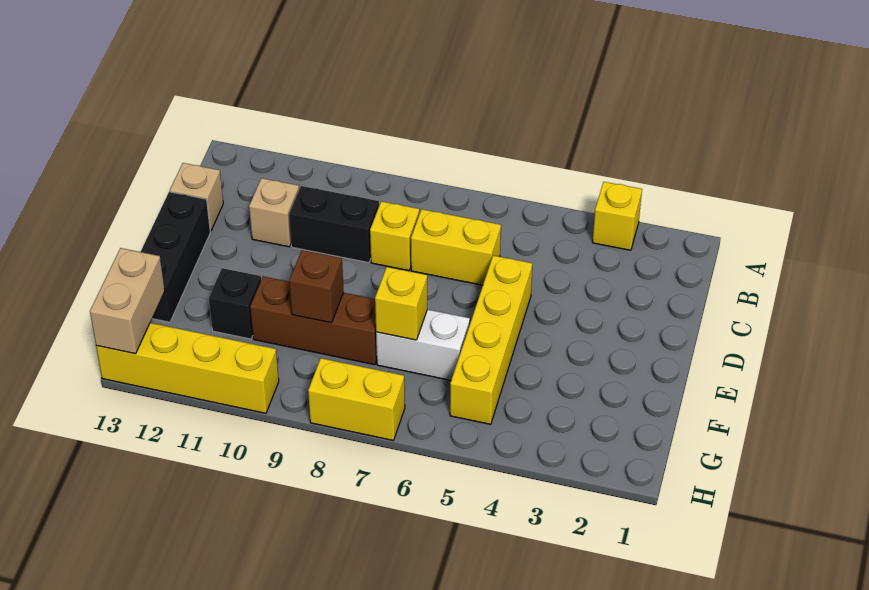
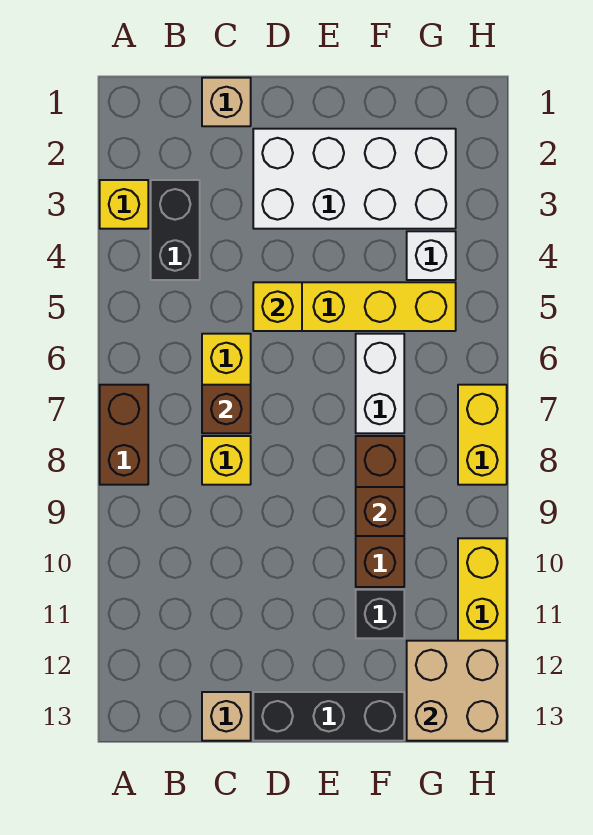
none -> brown 1x2 brick [100,385,148,485]
none -> brown 1x1 brick [202,385,251,433]
black 1x2 brick [289,186,379,263] -> black 1x2 brick moved to [151,180,200,280]
tan 1x1 brick [249,178,299,247] -> tan 1x1 brick moved to [202,78,251,126]
none -> white 2x4 brick [253,129,456,229]
yellow 1x1 brick [375,267,427,340] -> yellow 1x1 brick moved to [253,282,302,331]
none -> white 1x1 brick [407,231,456,280]
tan 1x2 brick [90,248,165,354] -> tan 2x2 brick [407,641,507,741]

